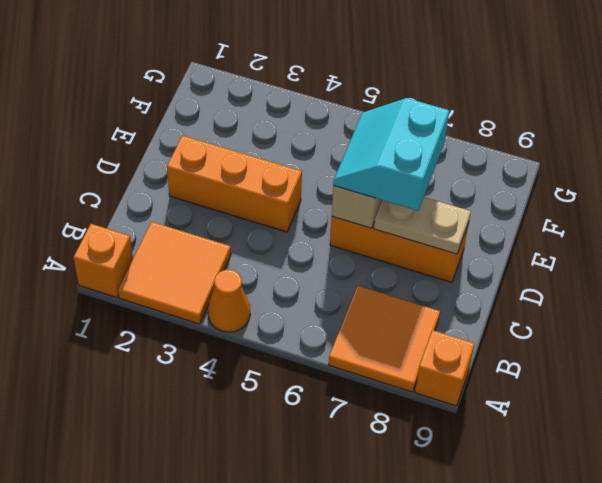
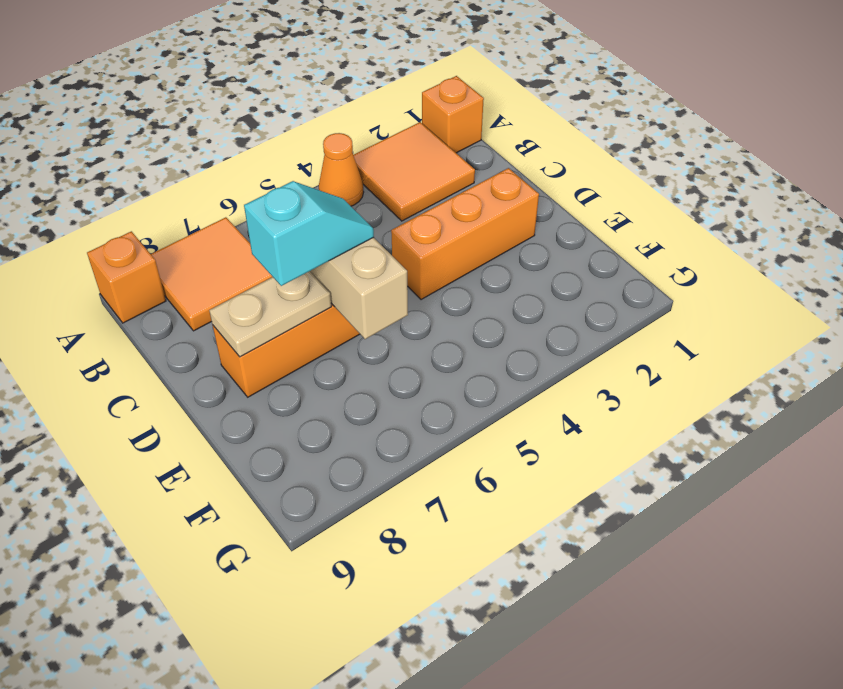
cyan 2x2 slope [333,98,449,211] -> cyan 1x2 slope [244,181,374,286]

